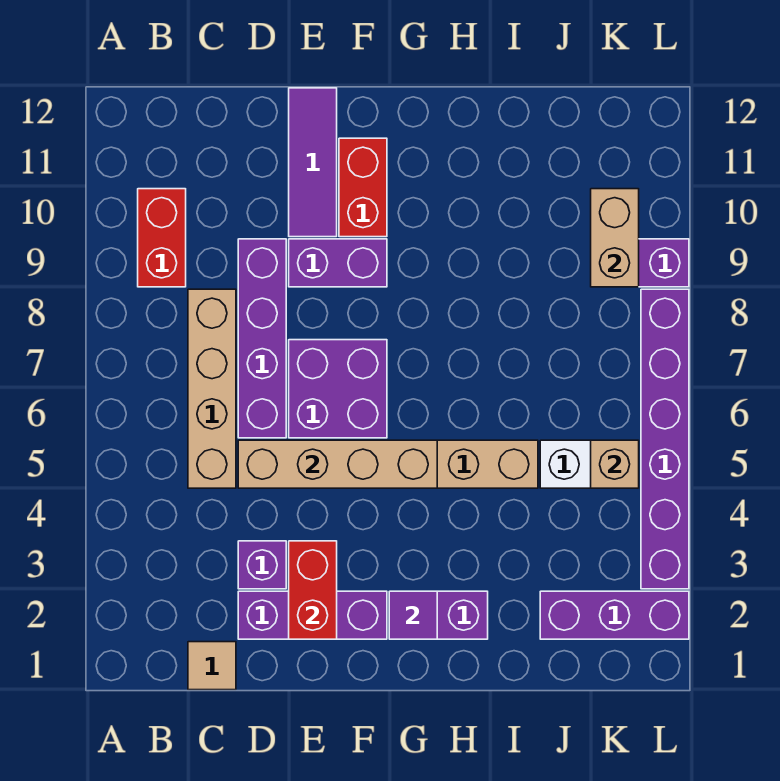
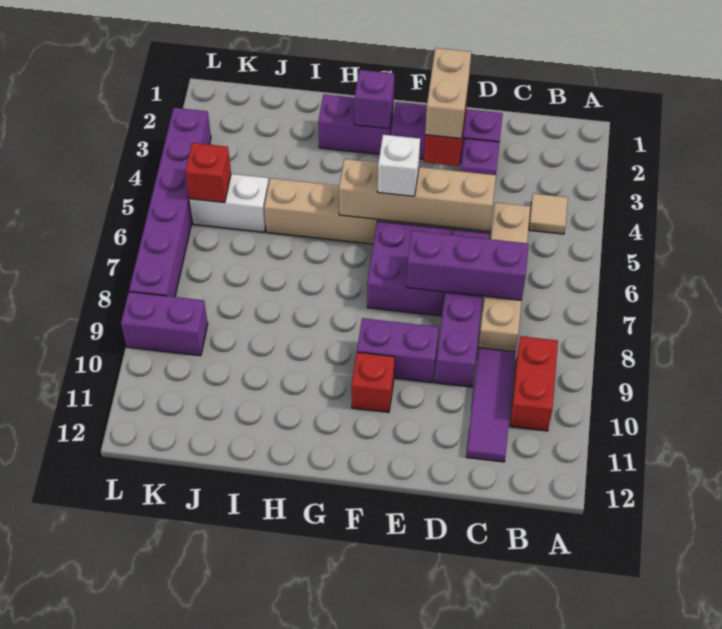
tan 1x1 tile [188,642,236,690] -> tan 1x1 tile moved to [529,194,568,234]
purple 1x3 tile [289,88,337,237] -> purple 1x3 tile moved to [466,348,516,462]
none -> white 1x1 brick [378,135,420,196]
red 1x2 brick [339,138,387,237] -> red 1x1 brick [352,352,395,412]
purple 1x1 tile [389,591,437,639] -> purple 1x1 brick [355,70,394,129]
purple 1x3 brick [540,591,689,639] -> purple 1x3 brick moved to [406,231,529,300]
tan 1x1 brick [591,440,639,488] -> red 1x1 brick [185,143,231,203]
tan 1x2 brick [591,189,639,287] -> tan 1x2 brick moved to [425,48,471,139]

